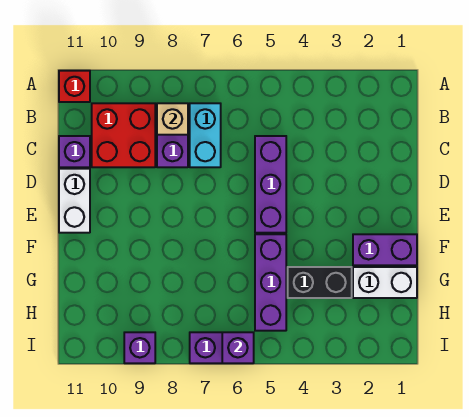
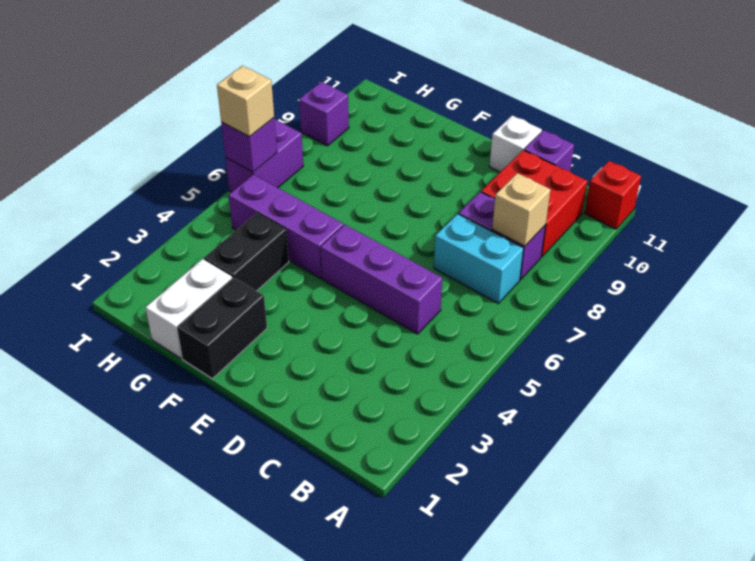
white 1x2 brick [59,169,90,233] -> white 1x1 brick [490,115,542,172]
purple 1x2 brick [353,234,417,265] -> black 1x2 brick [177,277,267,379]
none -> tan 1x1 brick [217,66,274,137]

